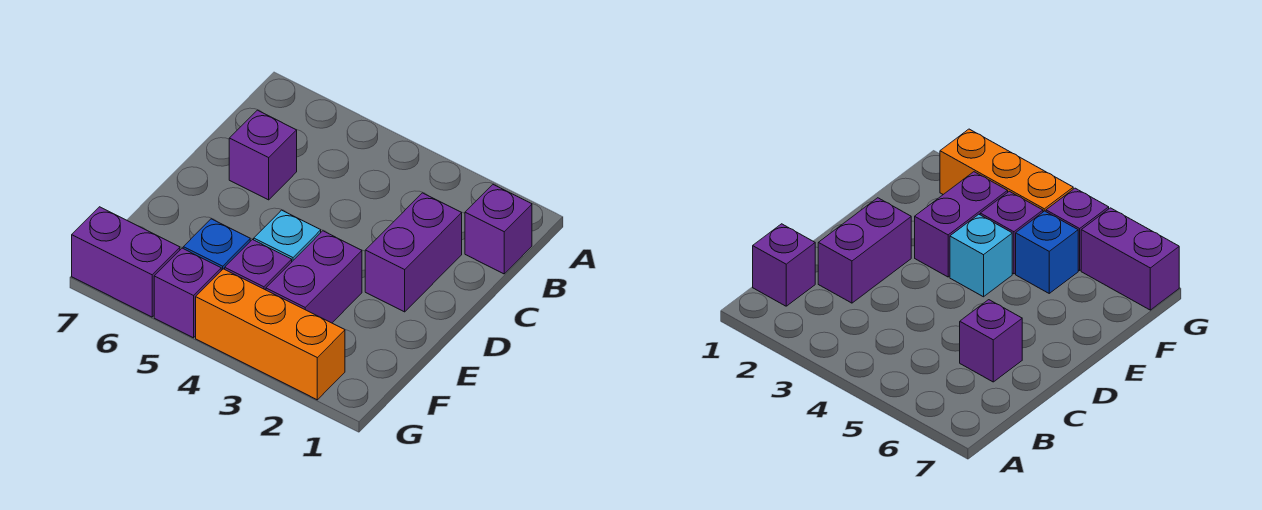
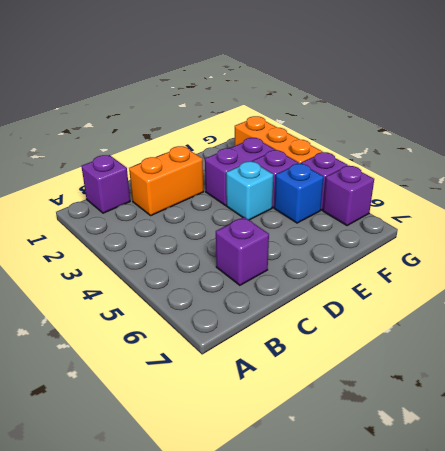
purple 1x2 brick [365,193,462,312] -> orange 1x2 brick [129,146,204,215]
purple 1x2 brick [72,207,180,317] -> purple 1x1 brick [323,166,374,226]

